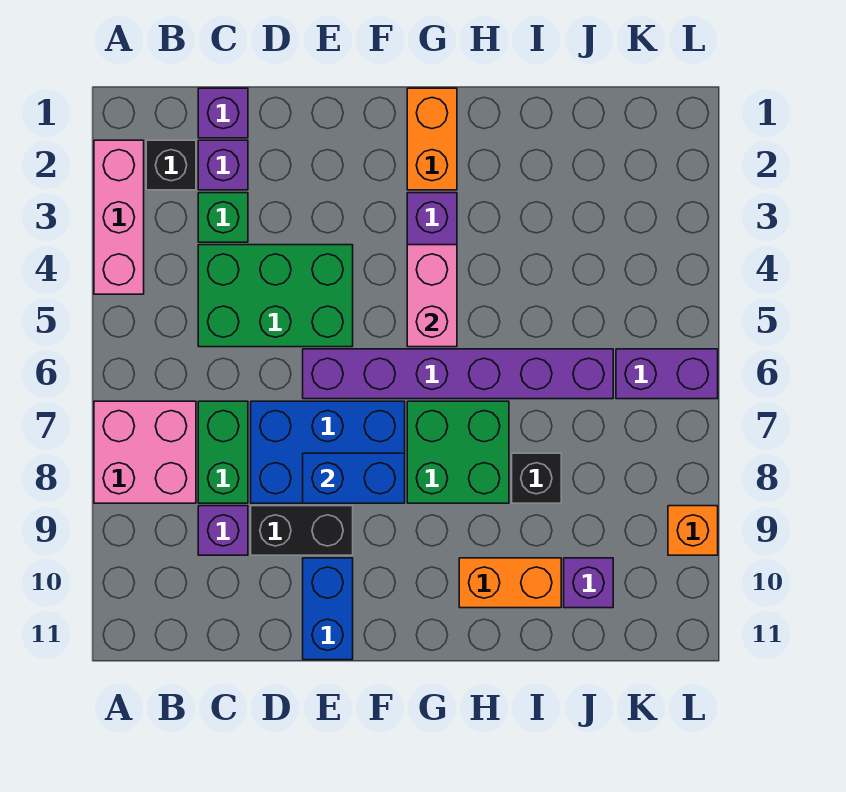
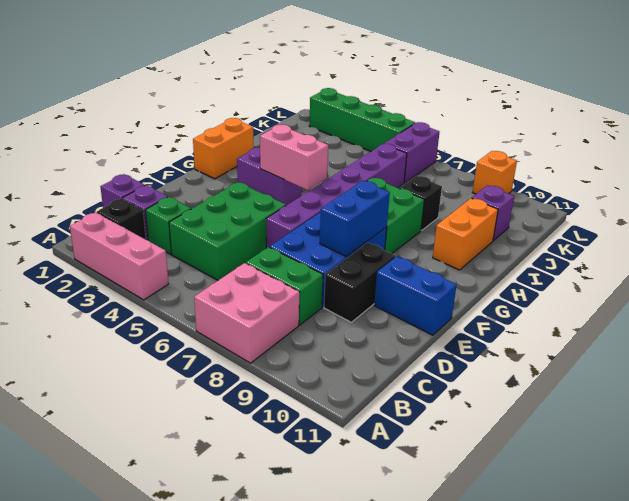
purple 1x1 brick [198,506,248,555] -> none
orange 1x2 brick [407,88,457,190] -> orange 1x2 brick turned to [193,118,253,179]
none -> green 1x4 brick [309,88,415,151]

